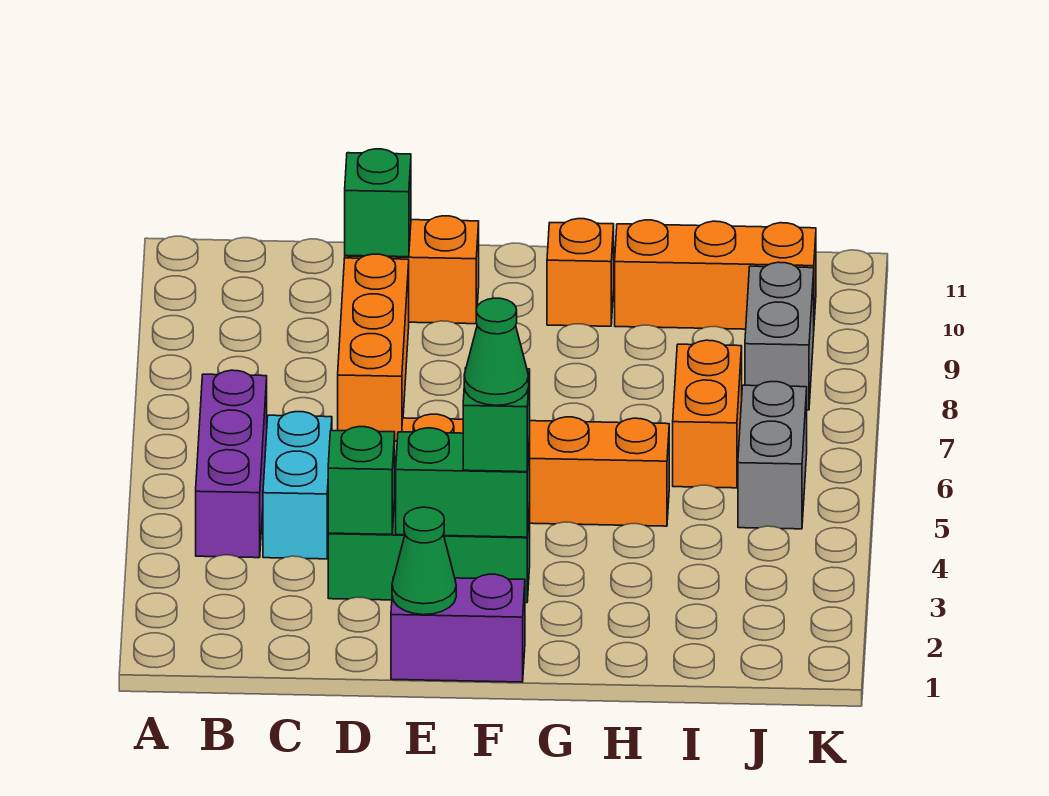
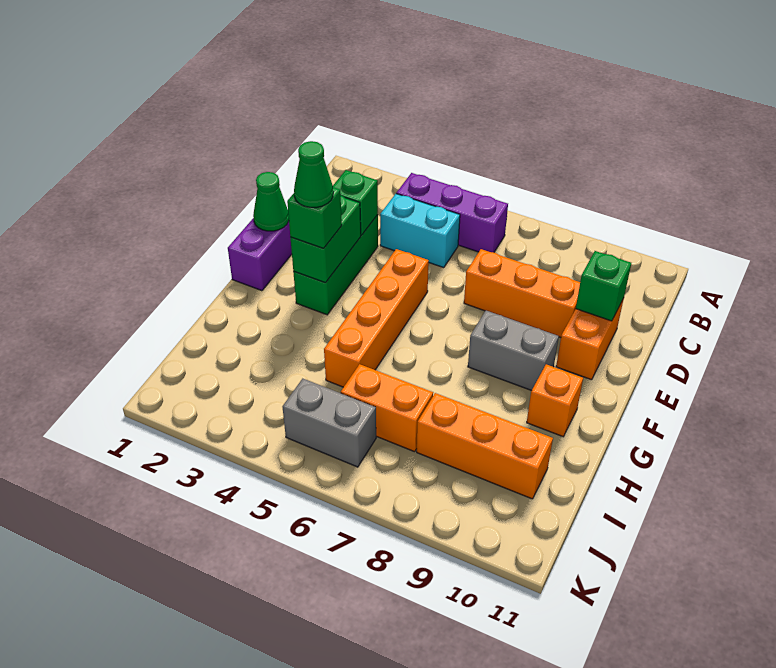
orange 1x3 brick [615,220,816,329] -> orange 1x3 brick turned to [417,393,553,499]
grey 1x2 brick [745,262,814,410] -> grey 1x2 brick moved to [468,311,559,391]

